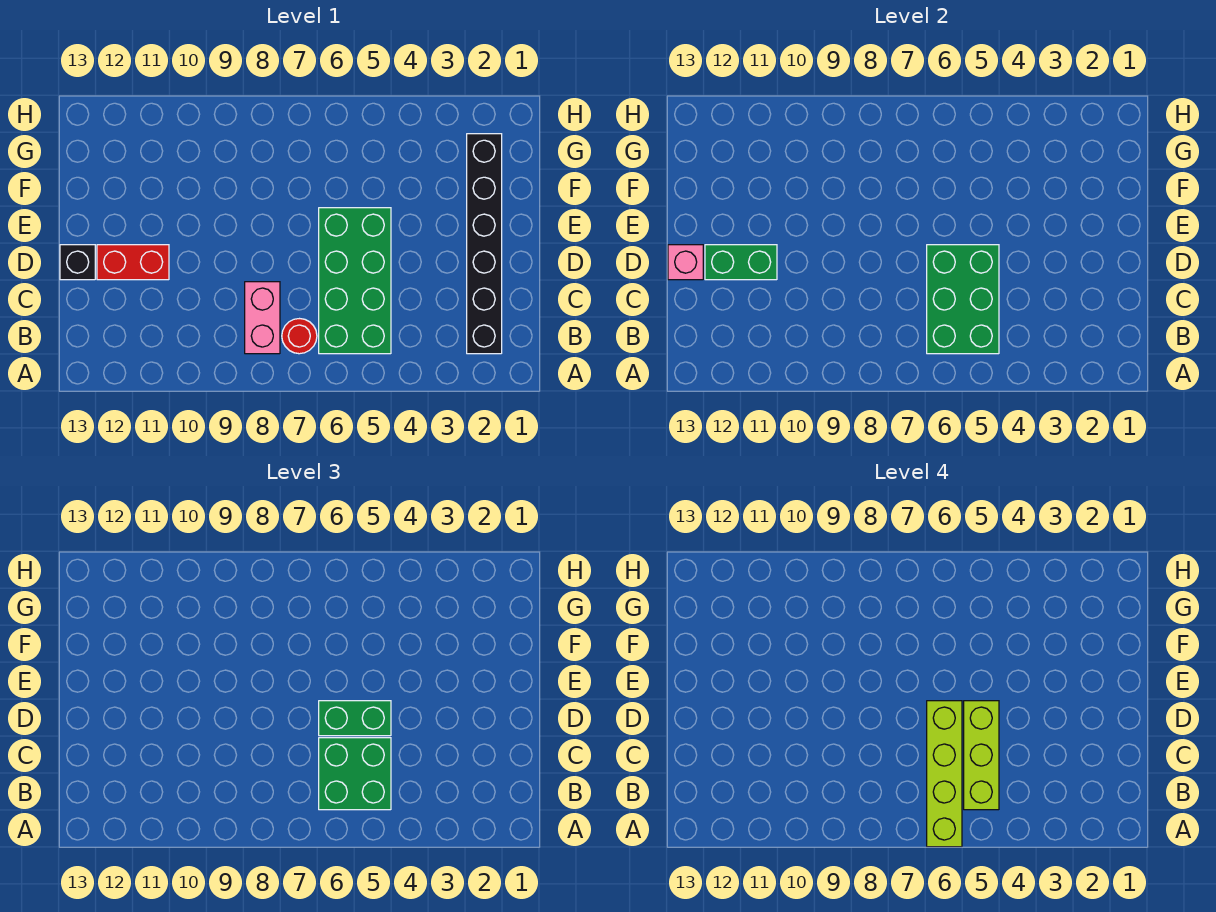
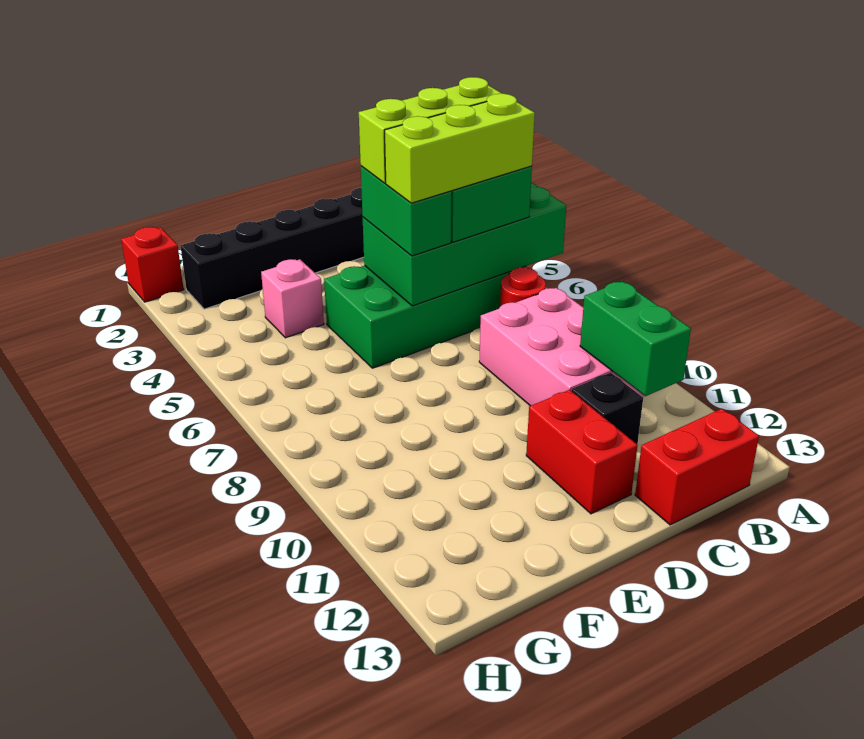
lime 1x4 brick [927,701,962,847] -> lime 1x3 brick [385,94,535,203]
green 2x3 brick [927,245,999,354] -> green 2x4 brick [363,183,566,306]
pink 1x2 brick [245,282,280,354] -> pink 2x3 brick [479,288,644,406]
none -> red 1x2 brick [635,409,759,525]
green 1x2 brick [705,245,777,280] -> green 1x2 brick moved to [580,282,691,396]
black 1x1 brick [60,245,95,280] -> black 1x1 brick moved to [571,373,643,445]
pink 1x1 brick [668,245,703,280] -> pink 1x1 brick moved to [261,259,324,338]
none -> red 1x1 brick [121,227,184,302]

